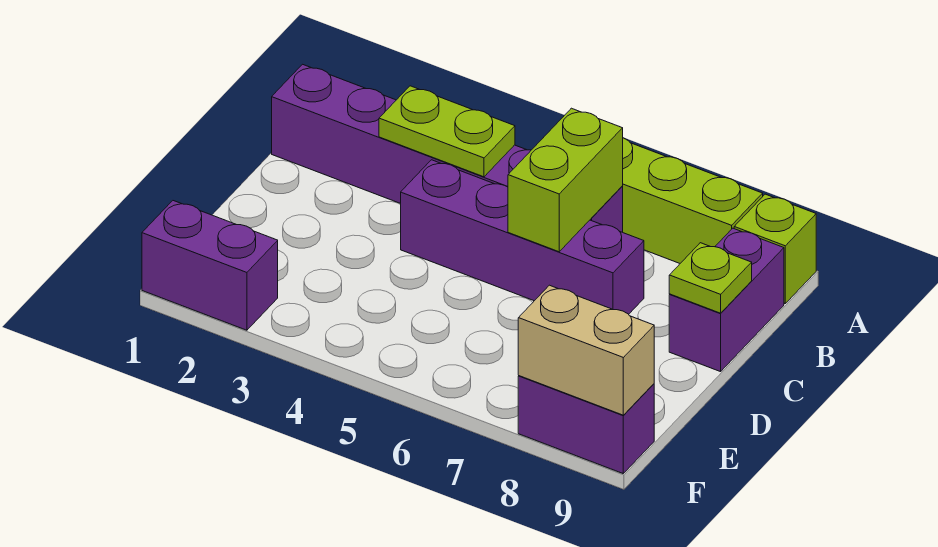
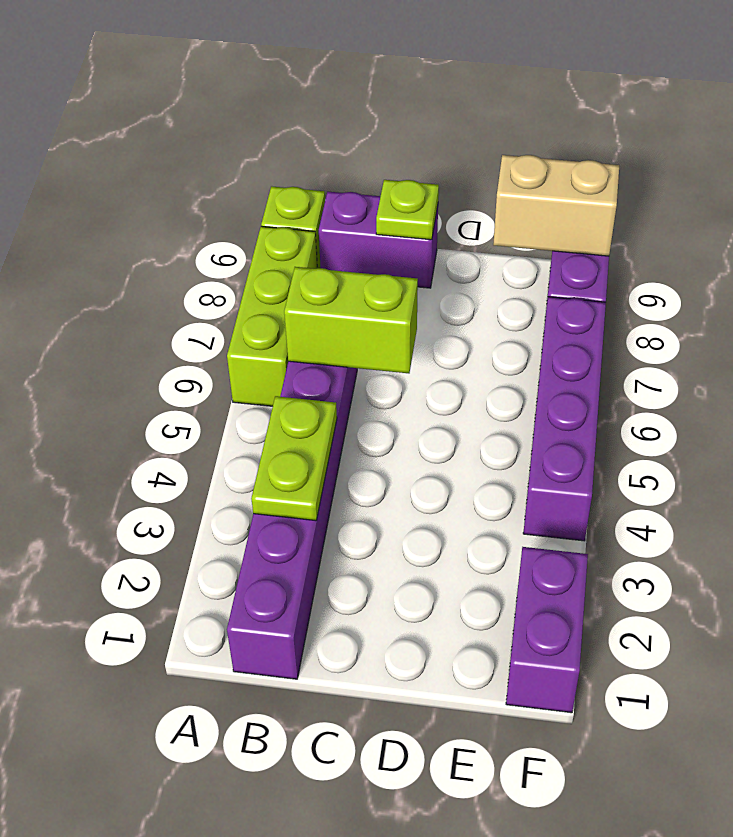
purple 1x4 brick [401,160,644,314] -> purple 1x4 brick moved to [523,297,606,541]
tan 1x2 brick [518,285,654,415] -> tan 1x2 brick turned to [493,155,619,256]

